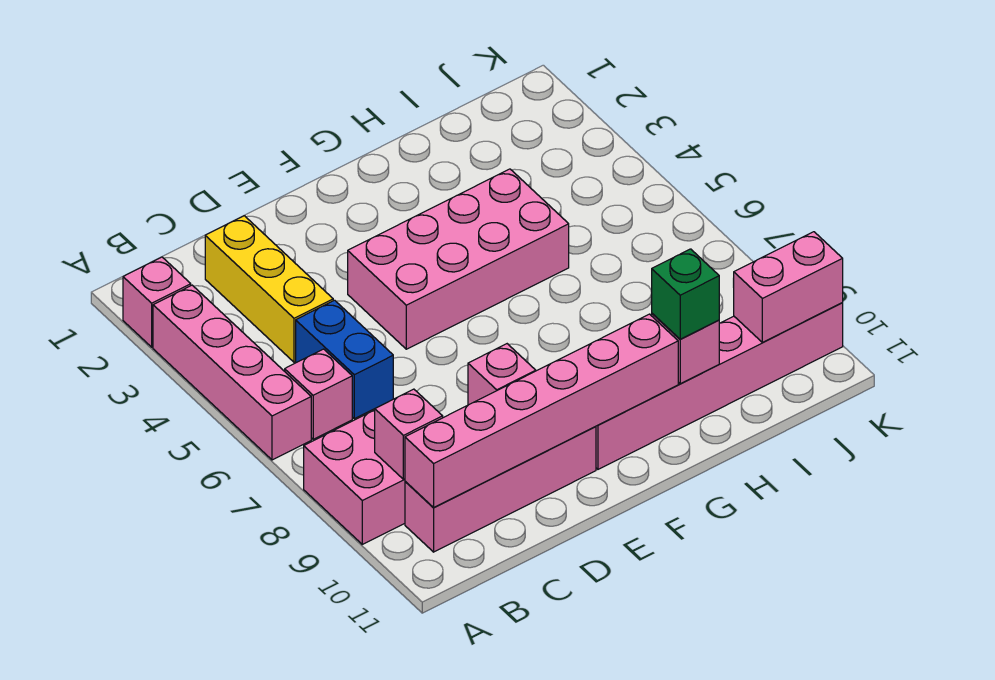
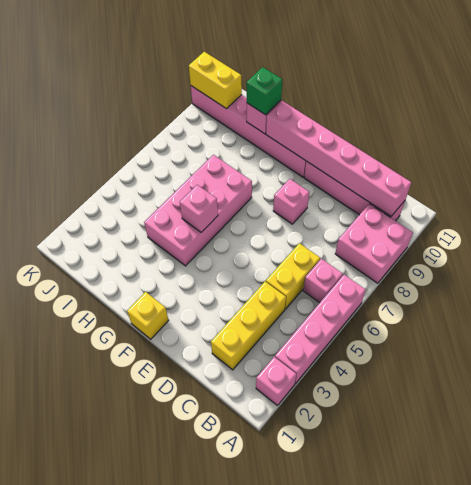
pink 1x1 brick [375,389,443,479] -> pink 1x1 brick moved to [180,185,218,232]
blue 1x2 brick [296,300,393,419] -> yellow 1x2 brick [266,243,320,309]
pink 2x4 brick [348,169,569,349] -> pink 2x4 brick turned to [144,155,252,266]
none -> yellow 1x1 brick [127,292,169,339]
pink 1x2 brick [733,232,843,342] -> yellow 1x2 brick [189,52,242,109]

